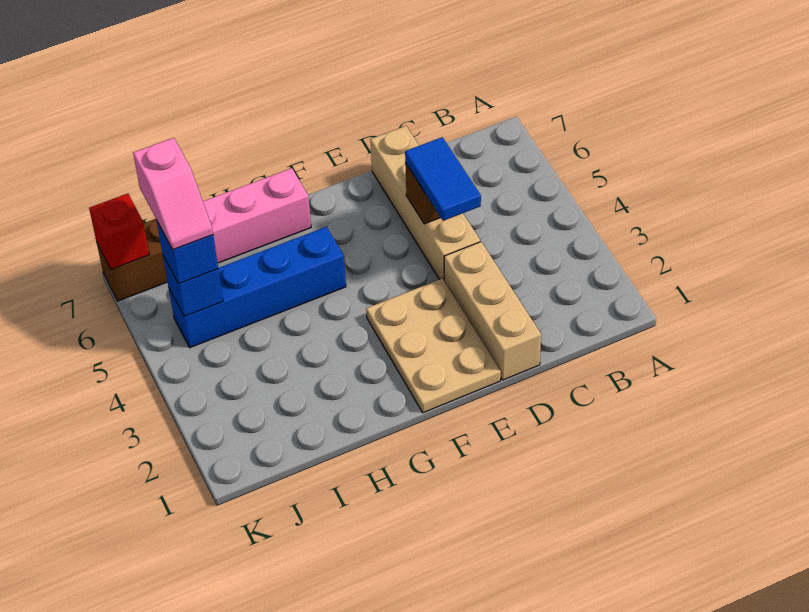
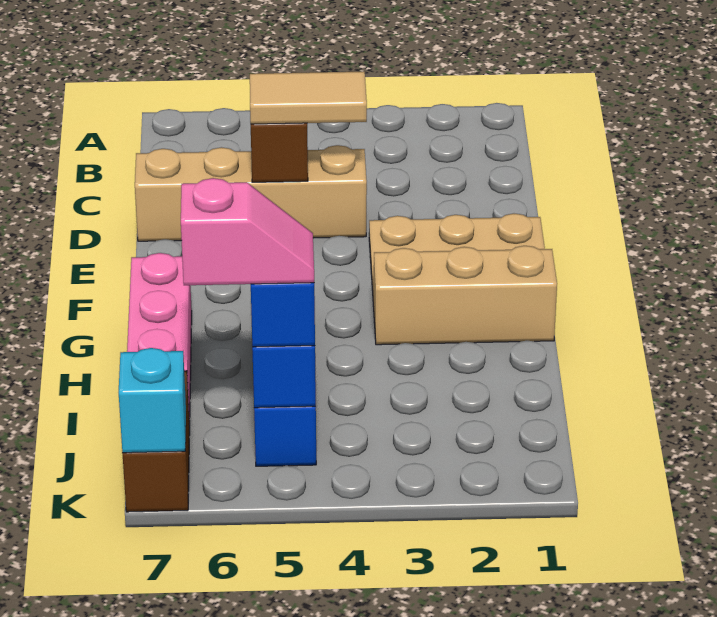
tan 1x3 brick [444,242,541,380] -> tan 1x3 brick moved to [374,246,557,345]
blue 1x2 tile [405,137,481,221] -> tan 1x2 tile [250,72,367,124]
red 1x1 brick [89,193,149,269] -> cyan 1x1 brick [119,348,186,453]

